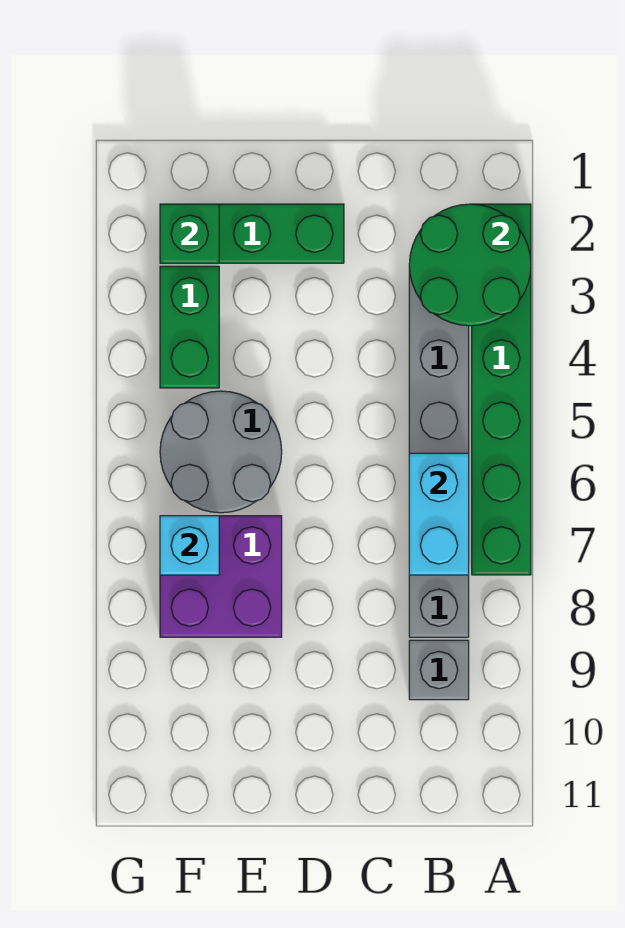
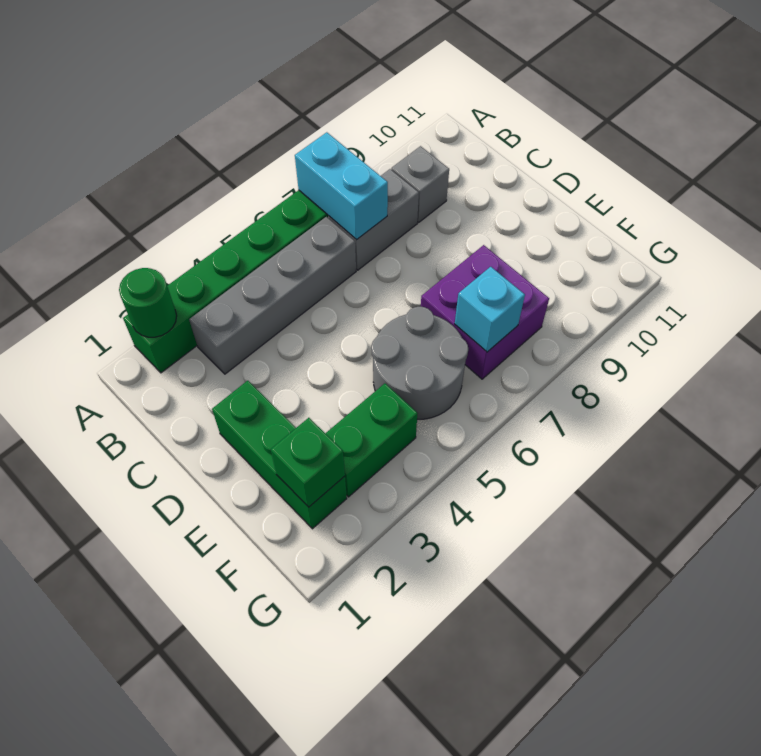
green 2x2 round brick [409,204,531,326] -> green 1x1 round brick [119,268,177,337]
cyan 1x2 brick [409,453,469,575] -> cyan 1x2 brick turned to [295,132,388,240]

